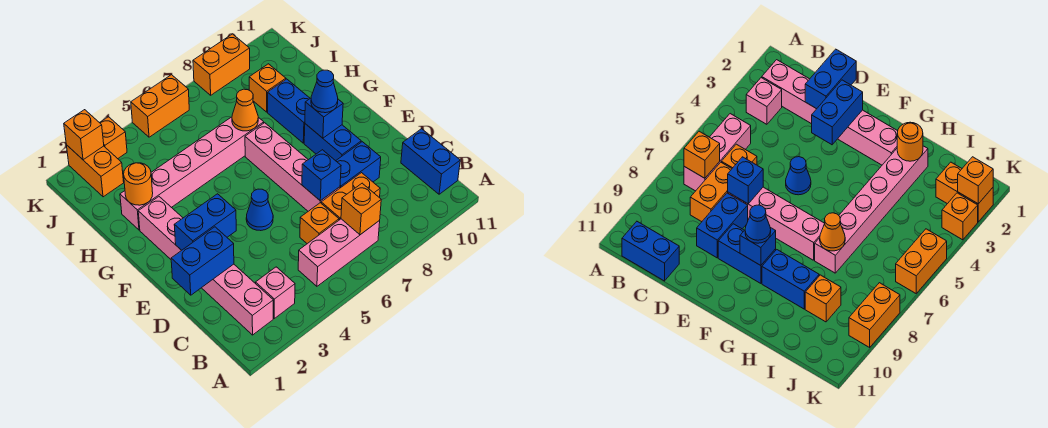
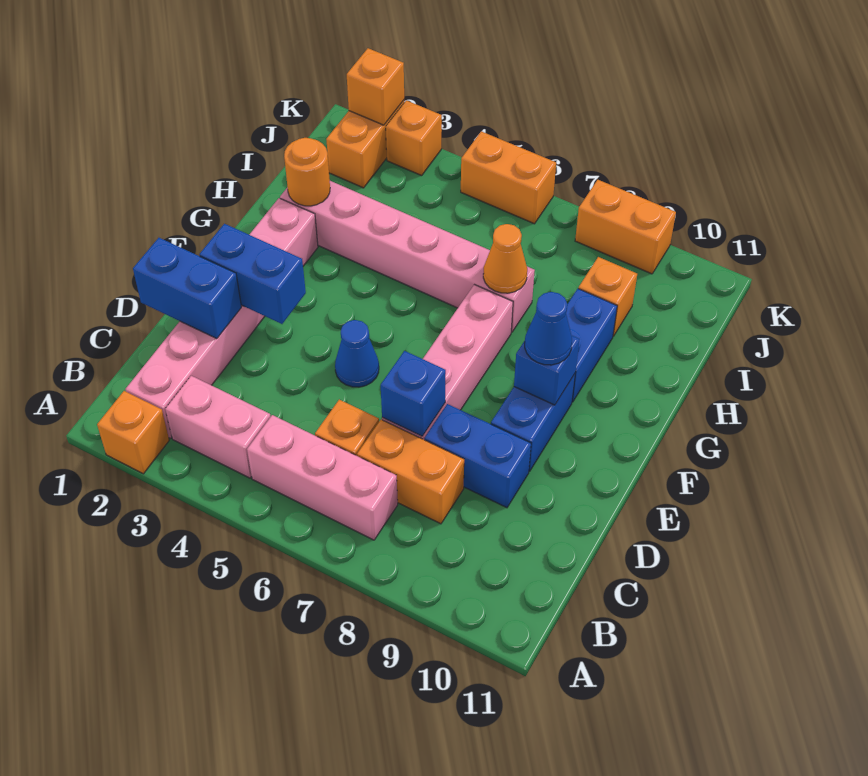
pink 1x1 brick [256,267,295,318] -> pink 1x2 brick [165,376,271,478]
orange 1x1 brick [341,183,381,235] -> orange 1x1 brick moved to [97,391,169,474]
blue 1x2 brick [401,129,460,194] -> none

